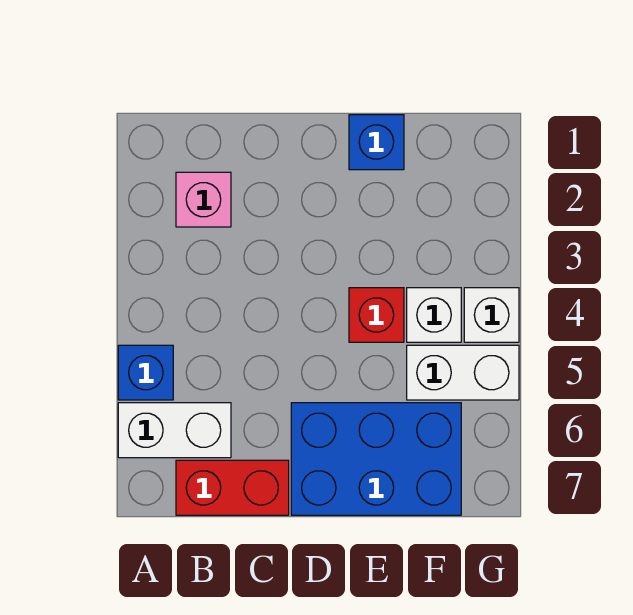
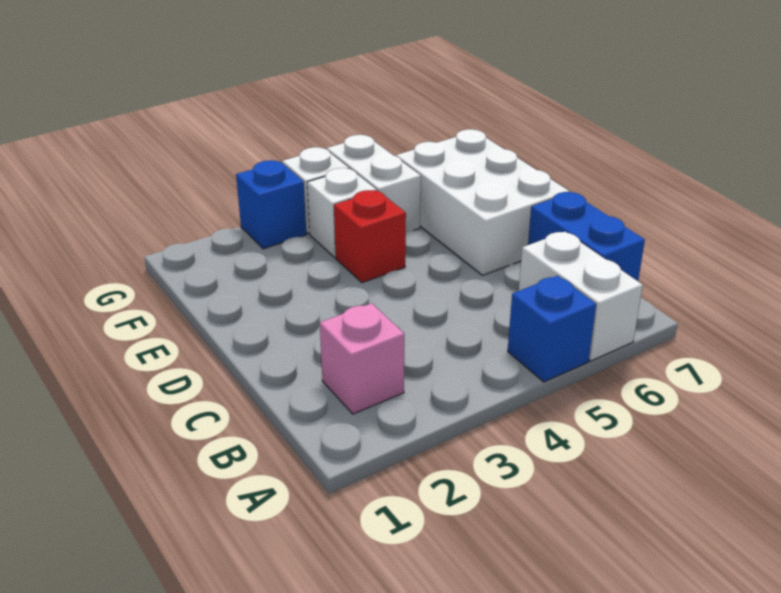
red 1x2 brick [176,460,289,515] -> blue 1x2 brick [528,192,645,281]
blue 2x3 brick [291,403,461,515] -> white 2x3 brick [396,129,570,275]
blue 1x1 brick [349,115,404,170] -> blue 1x1 brick moved to [236,160,307,249]

